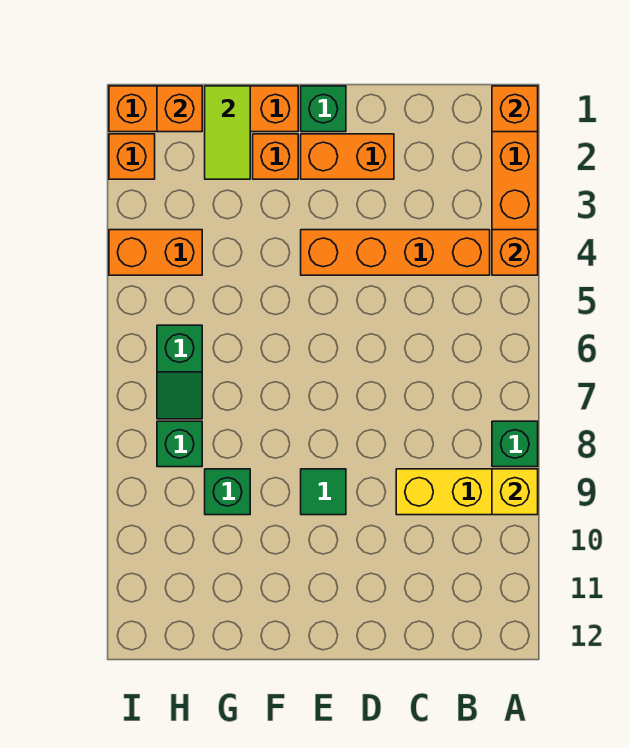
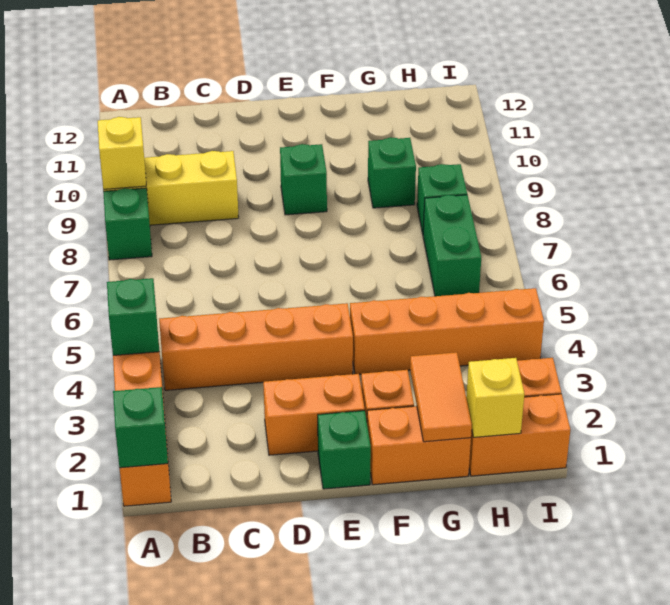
orange 1x1 brick [492,86,538,132] -> green 1x1 brick [113,387,168,468]
orange 1x1 brick [492,230,538,275] -> green 1x1 brick [107,278,159,355]
green 1x1 tile [301,469,346,515] -> green 1x1 brick [280,144,327,215]
lime 1x2 tile [205,86,250,179] -> orange 1x2 tile [410,352,472,442]
orange 1x1 brick [157,86,202,132] -> yellow 1x1 brick [466,358,524,437]
orange 1x2 brick [109,230,202,275] -> orange 1x4 brick [350,288,544,374]
green 1x2 slope [157,325,202,419] -> green 1x2 brick [423,195,481,296]

